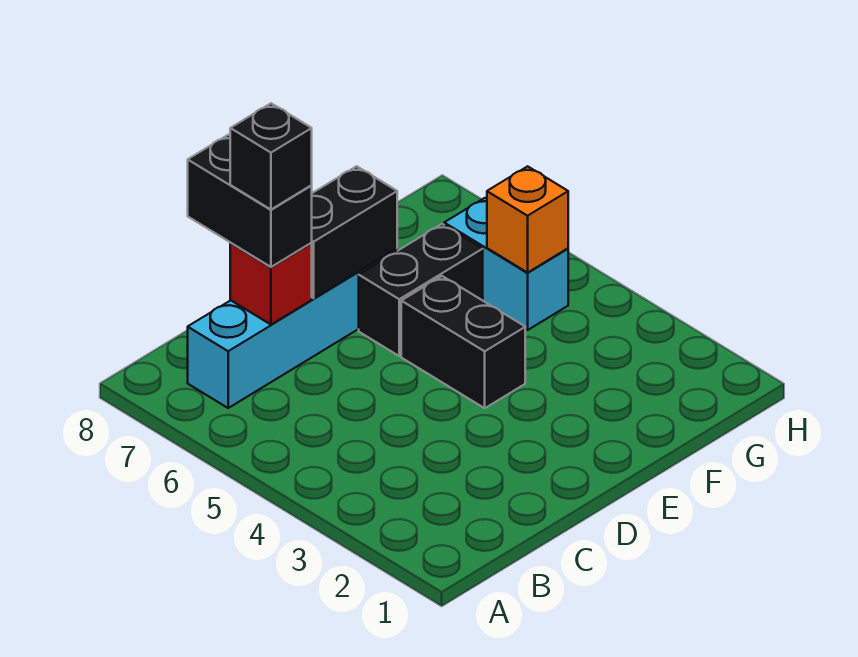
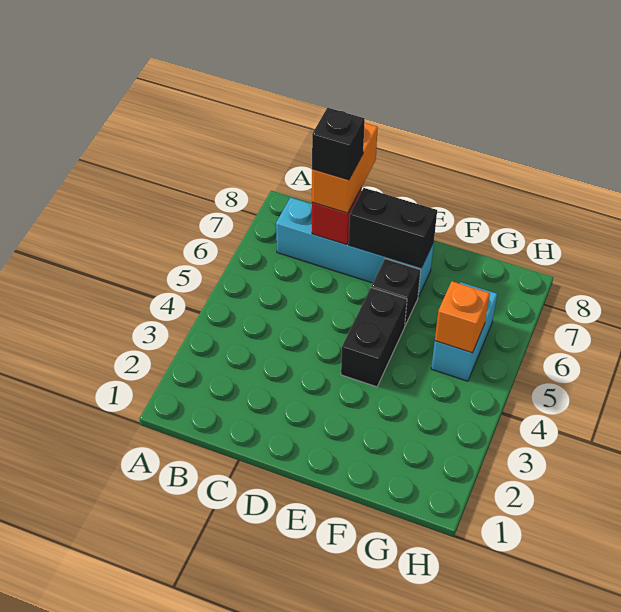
black 1x2 brick [188,135,312,267] -> orange 1x2 brick [312,123,378,213]
black 1x2 brick [359,224,483,356] -> black 1x1 brick [371,259,421,325]

